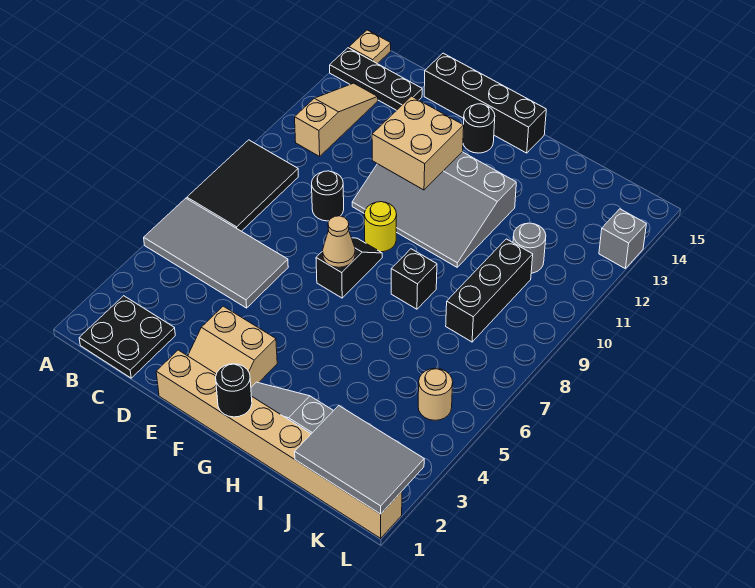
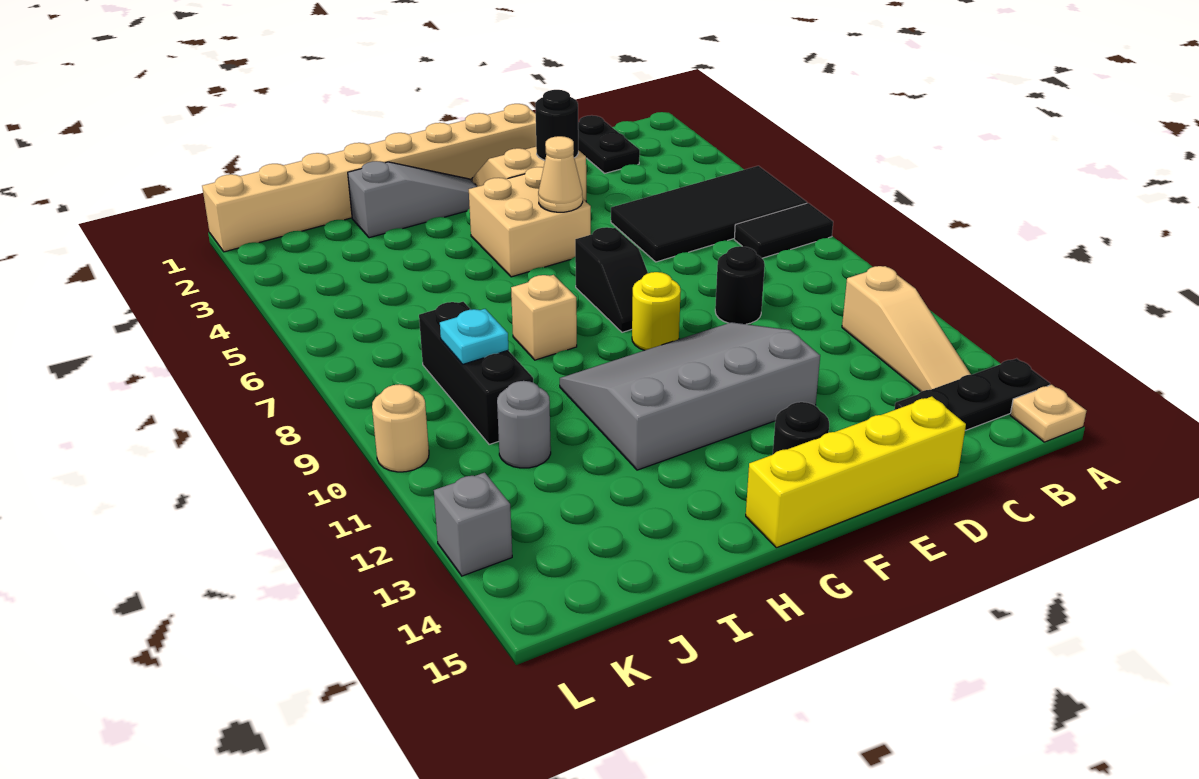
grey 2x4 tile [144,198,288,308] -> black 2x4 tile [611,166,807,262]
black 2x3 tile [187,140,298,231] -> black 1x2 tile [734,203,833,258]
black 2x2 plate [79,296,175,378] -> black 1x2 plate [578,115,640,173]
black 1x4 brick [424,53,546,153] -> yellow 1x4 brick [746,396,966,548]
tan 2x2 brick [372,96,464,190] -> tan 2x2 brick moved to [469,167,591,277]
tan 1x1 cone [323,216,355,267] -> tan 1x1 cone moved to [538,136,583,212]
black 1x1 round brick [216,364,252,417] -> black 1x1 round brick moved to [535,90,578,160]
black 1x1 brick [391,249,437,309] -> tan 1x1 brick [511,275,577,360]
grey 2x3 tile [295,406,424,514] -> none
none -> cyan 1x1 plate [440,309,508,364]
tan 1x1 round brick [418,368,453,420] -> tan 1x1 round brick moved to [372,384,429,472]

